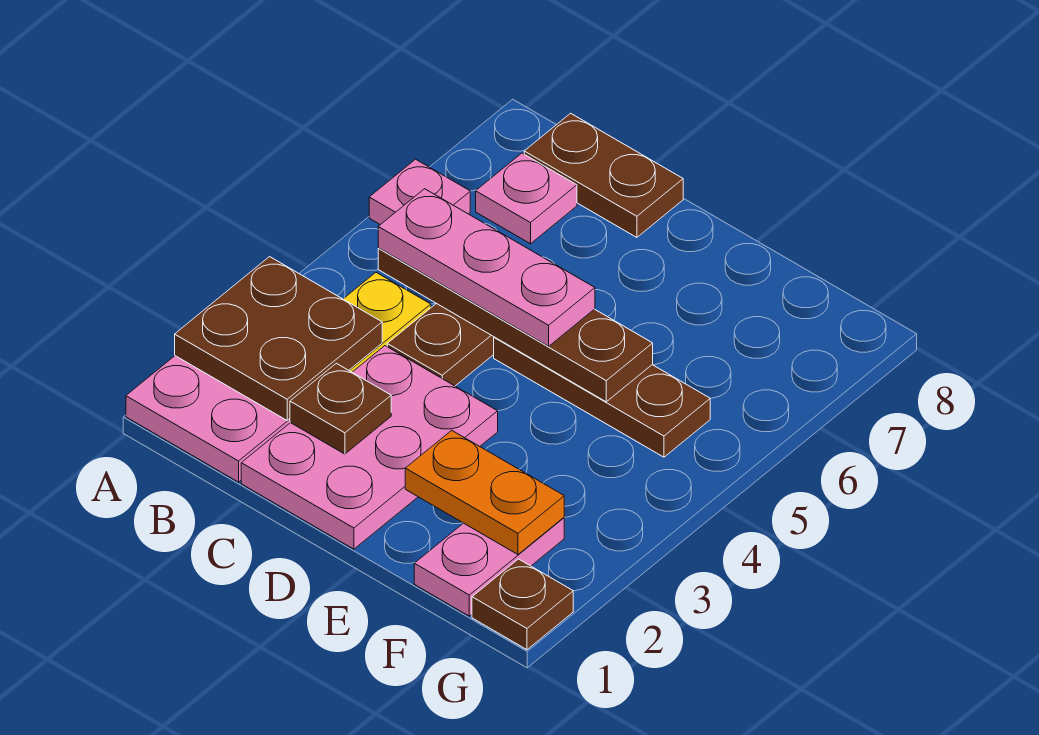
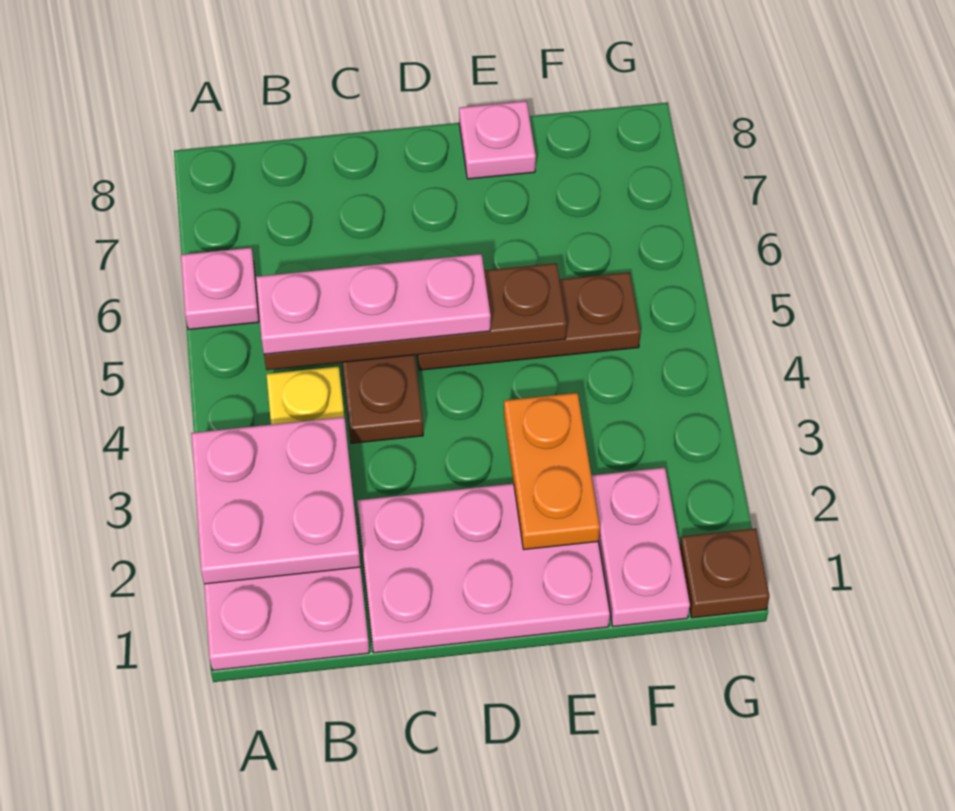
brown 2x2 plate [175,257,382,420] -> pink 2x2 plate [191,417,360,584]
pink 1x1 plate [476,153,577,244] -> pink 1x1 plate moved to [459,101,536,179]
brown 1x2 plate [524,113,683,237] -> none
pink 2x3 plate [241,346,498,549] -> pink 2x3 plate turned to [357,484,610,653]
brown 1x1 plate [290,363,391,454] -> none
orange 1x2 plate [405,430,564,554] -> orange 1x2 plate turned to [504,393,600,550]

